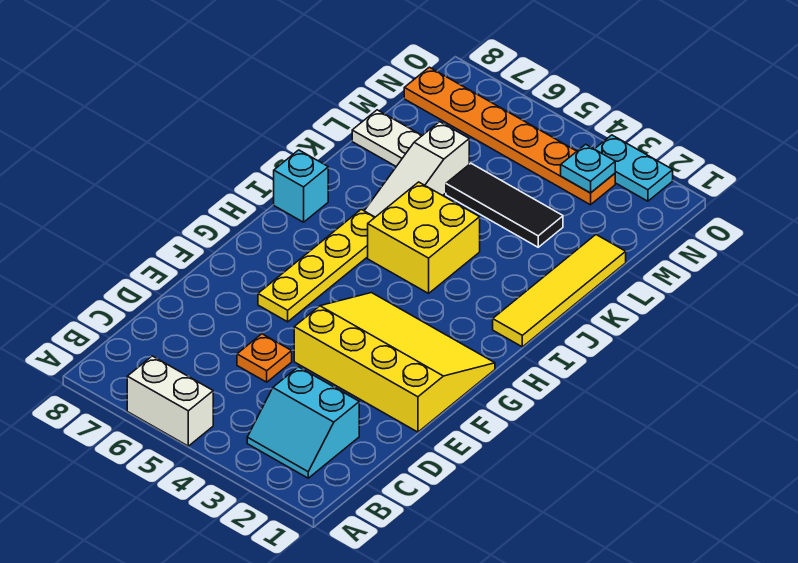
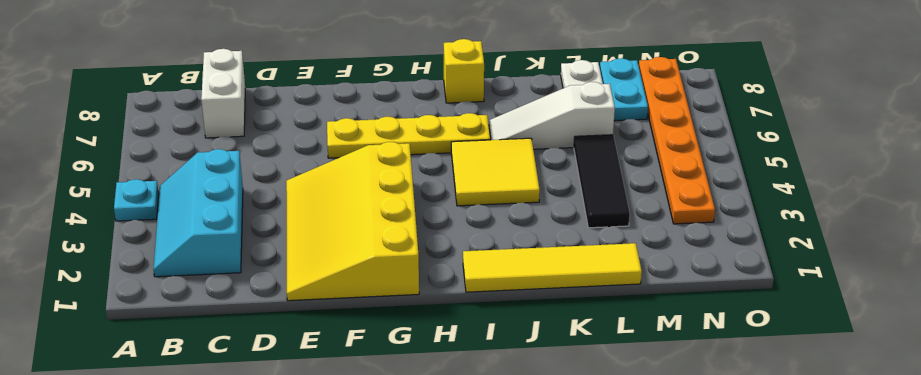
white 1x2 brick [127,356,213,446] -> white 1x2 brick moved to [201,49,245,138]
cyan 2x2 slope [247,367,359,478] -> cyan 2x3 slope [153,149,243,277]
orange 1x1 plate [237,334,292,382] -> none
yellow 3x4 slope [294,293,495,432] -> yellow 3x4 slope turned to [286,142,419,301]
yellow 2x2 brick [368,182,480,293] -> yellow 2x2 tile [451,138,540,206]
cyan 1x1 brick [274,150,328,222] -> yellow 1x1 brick [444,39,484,103]
cyan 1x1 plate [561,144,615,193] -> cyan 1x1 plate moved to [114,179,159,221]
cyan 1x2 plate [595,135,673,201] -> cyan 1x2 plate moved to [600,58,648,121]

